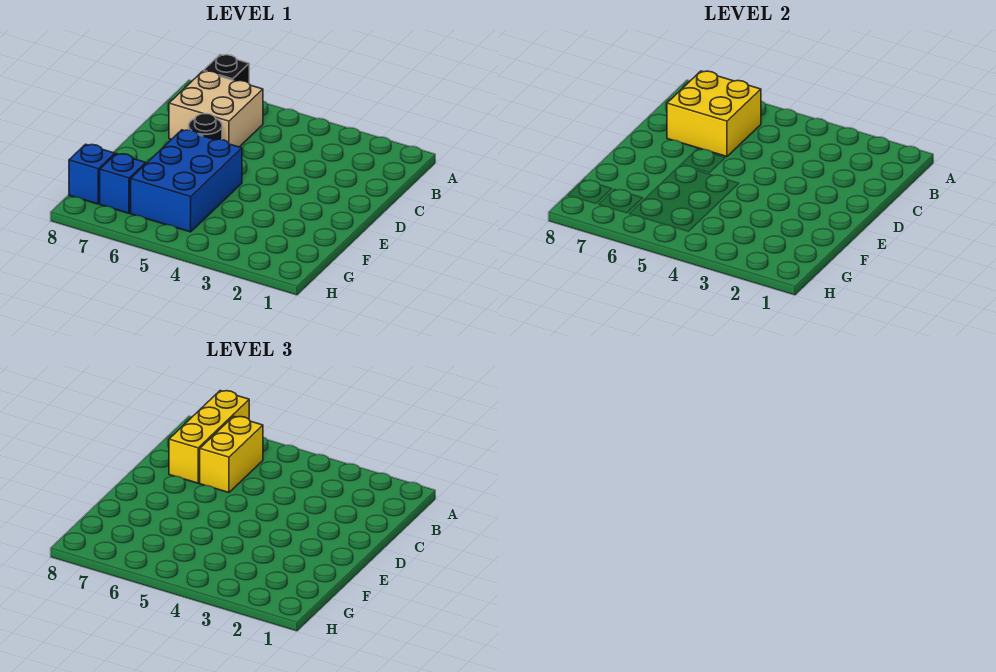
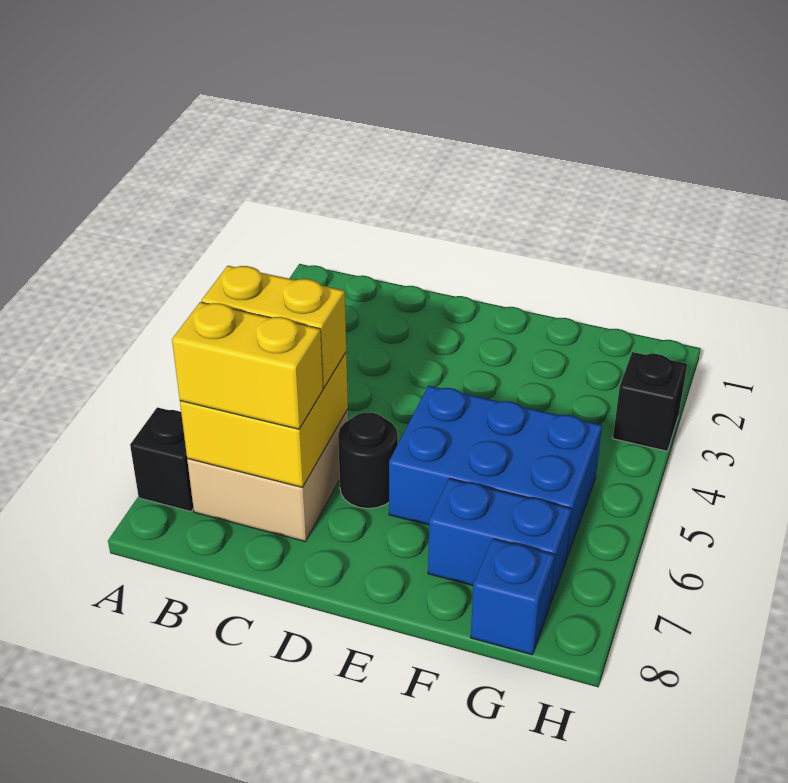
yellow 1x3 brick [169,391,249,483] -> yellow 1x2 brick [172,302,323,429]
blue 1x1 brick [100,154,146,213] -> blue 1x2 brick [428,479,572,604]
none -> black 1x1 brick [613,352,687,451]

